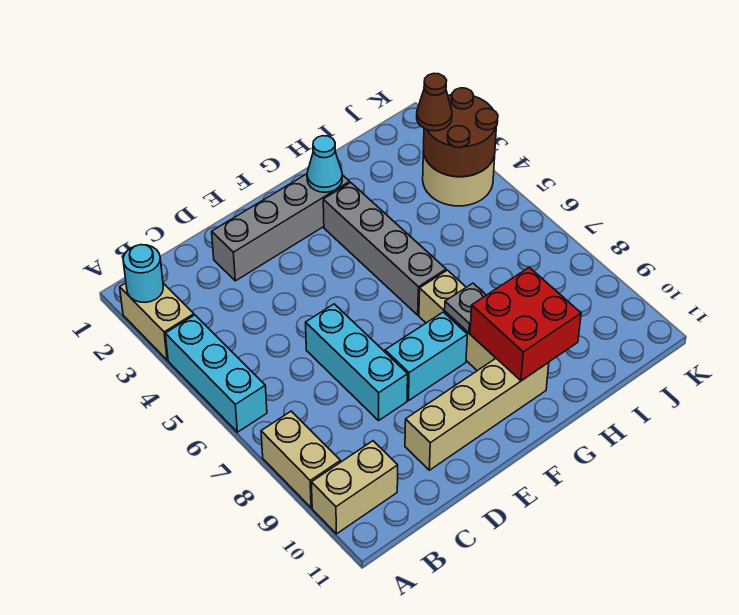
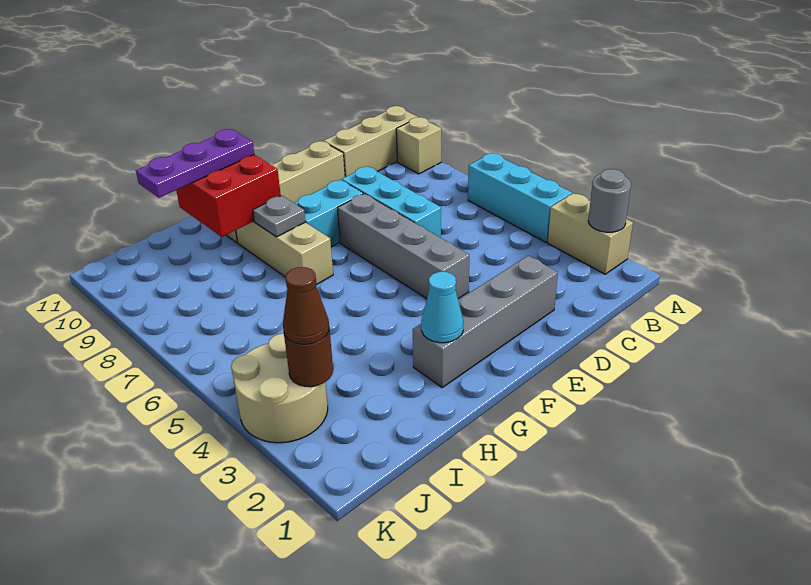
cyan 1x1 round brick [123,245,163,302] -> grey 1x1 round brick [588,169,631,232]
tan 1x2 brick [261,411,341,508] -> tan 1x1 brick [396,117,441,174]
tan 1x2 brick [311,441,398,534] -> tan 1x3 brick [324,106,418,177]
grey 1x4 brick [323,183,446,315] -> grey 1x4 brick moved to [338,194,469,299]
none -> purple 1x3 plate [136,129,254,198]
brown 2x2 round brick [424,88,498,177] -> brown 1x1 round brick [284,329,333,387]

